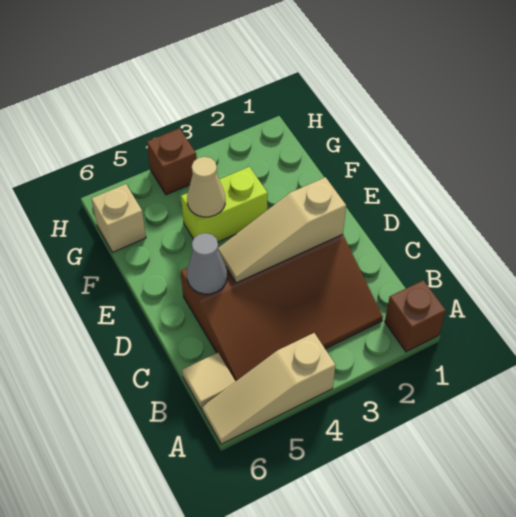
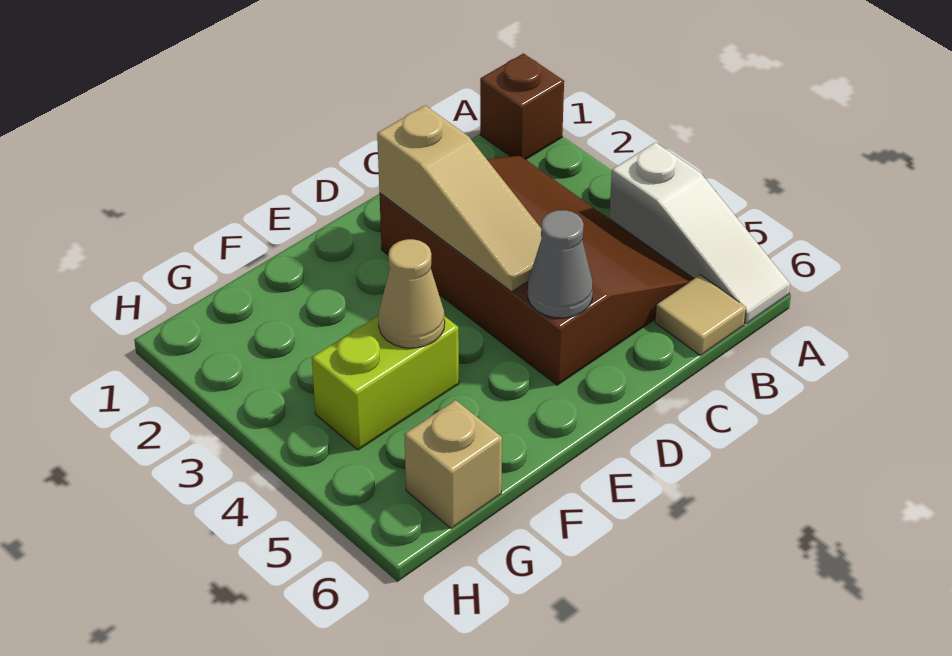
tan 1x3 slope [202,333,336,444] -> white 1x3 slope [609,142,790,324]
lime 1x2 brick [181,167,268,242] -> lime 1x2 brick turned to [312,315,459,450]
brown 1x1 brick [147,128,196,195] -> none

